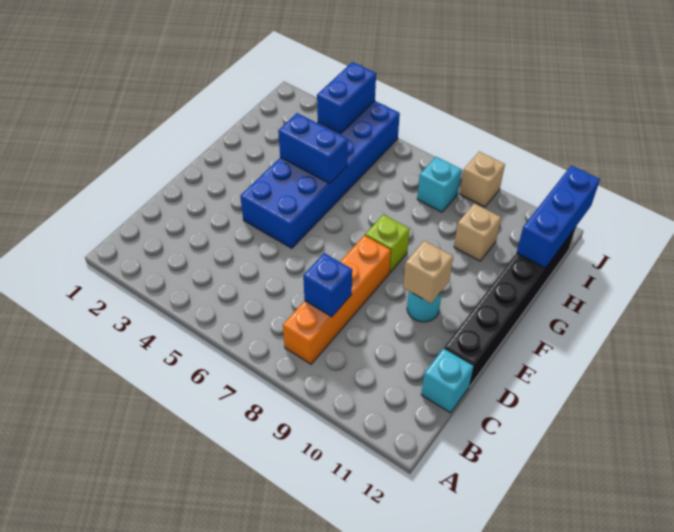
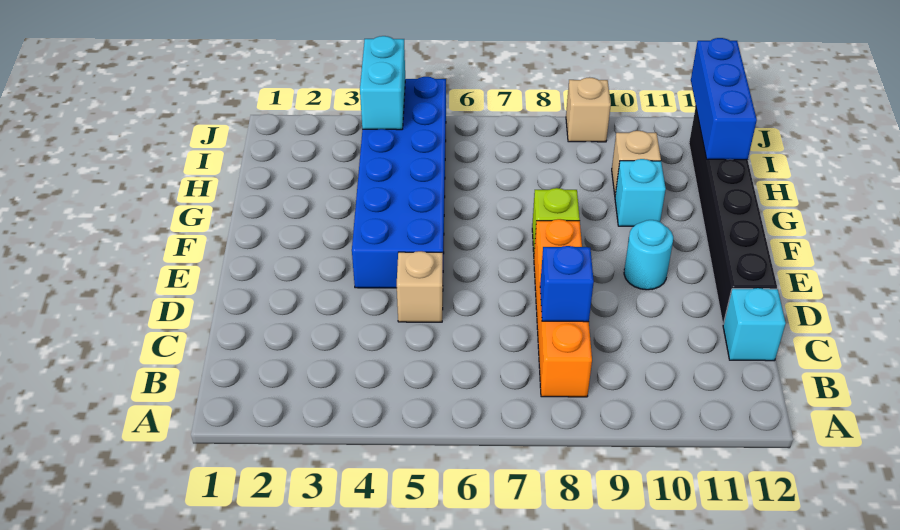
tan 1x1 brick [403,240,453,303] -> tan 1x1 brick moved to [397,251,443,322]
blue 1x2 brick [278,113,348,184] -> none
blue 1x2 brick [317,62,376,133] -> cyan 1x2 brick [360,36,405,130]
cyan 1x1 brick [417,157,462,212] -> cyan 1x1 brick moved to [615,159,666,226]

